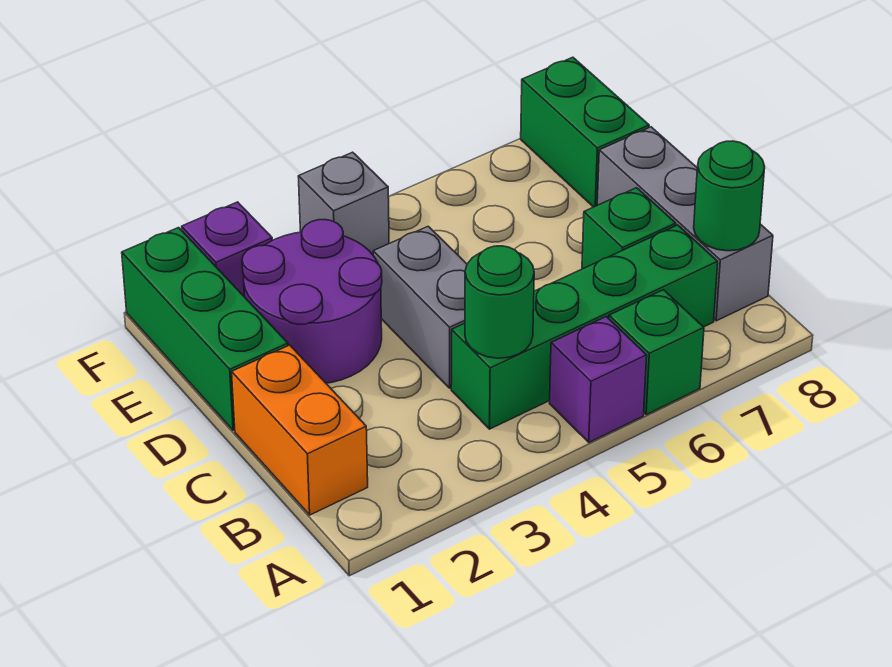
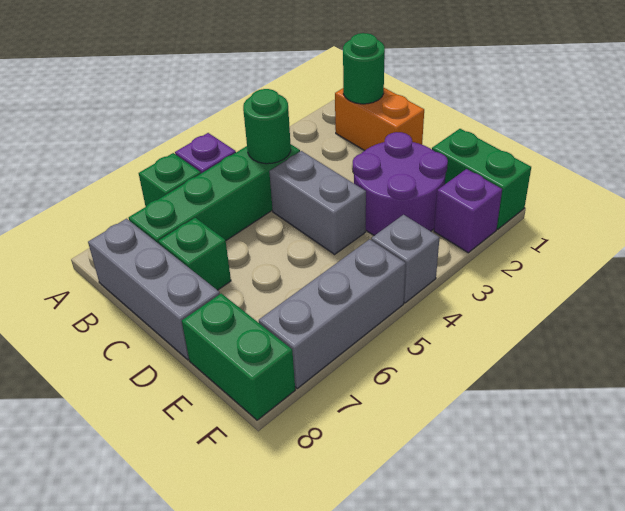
green 1x1 round brick [694,141,765,251] -> green 1x1 round brick moved to [343,33,385,104]
green 1x3 brick [122,228,288,431] -> green 1x2 brick [432,129,531,229]
none -> grey 1x3 brick [259,239,406,388]

